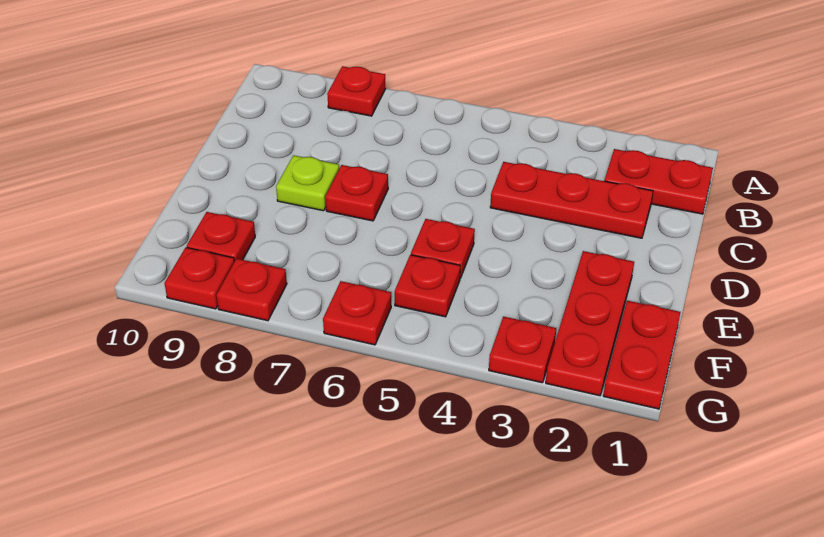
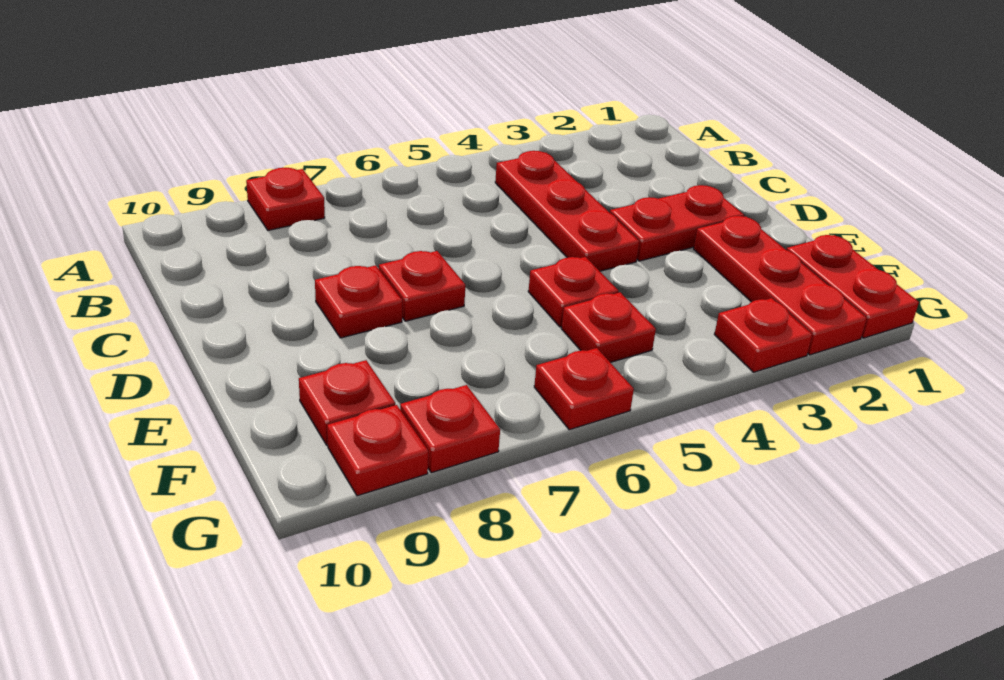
red 1x2 plate [605,149,713,214] -> red 1x2 plate moved to [610,185,744,261]
red 1x3 plate [490,162,653,238] -> red 1x3 plate turned to [495,151,639,271]
lime 1x1 plate [276,155,339,211] -> red 1x1 plate [315,265,402,338]

